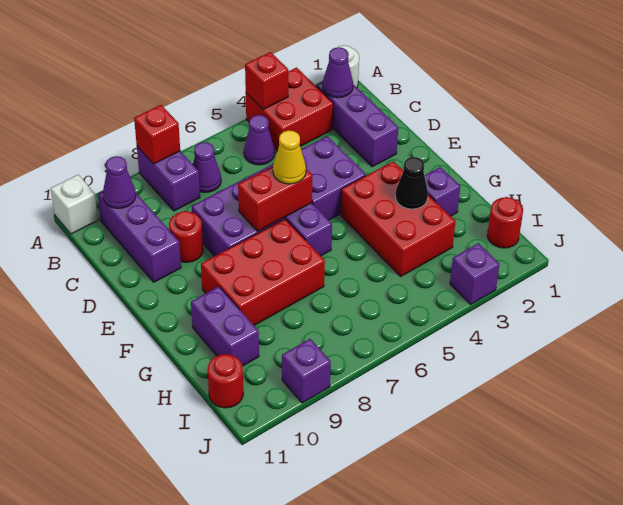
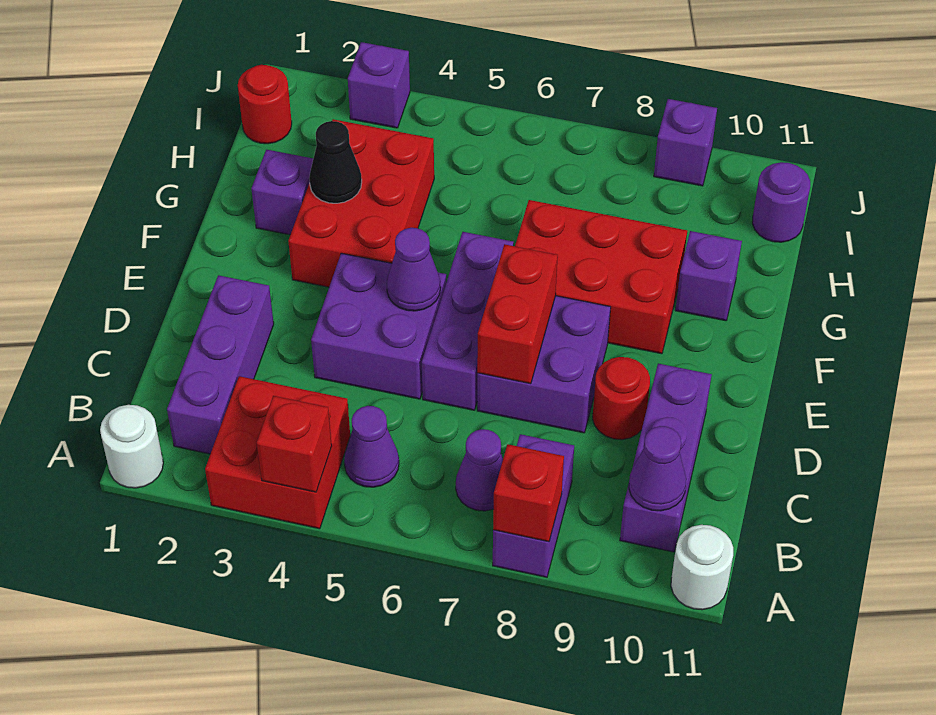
white 1x1 brick [51,175,98,234] -> white 1x1 round brick [671,525,733,610]
purple 1x1 cone [323,47,353,98] -> purple 1x1 cone moved to [387,228,441,311]
red 1x2 brick [238,166,312,232] -> red 1x2 brick turned to [477,244,558,384]
yellow 1x1 cone [273,130,306,184] -> none
purple 1x2 brick [191,287,259,366] -> purple 1x1 brick [675,231,742,321]
red 1x1 round brick [208,354,243,408] -> purple 1x1 round brick [752,162,810,242]

